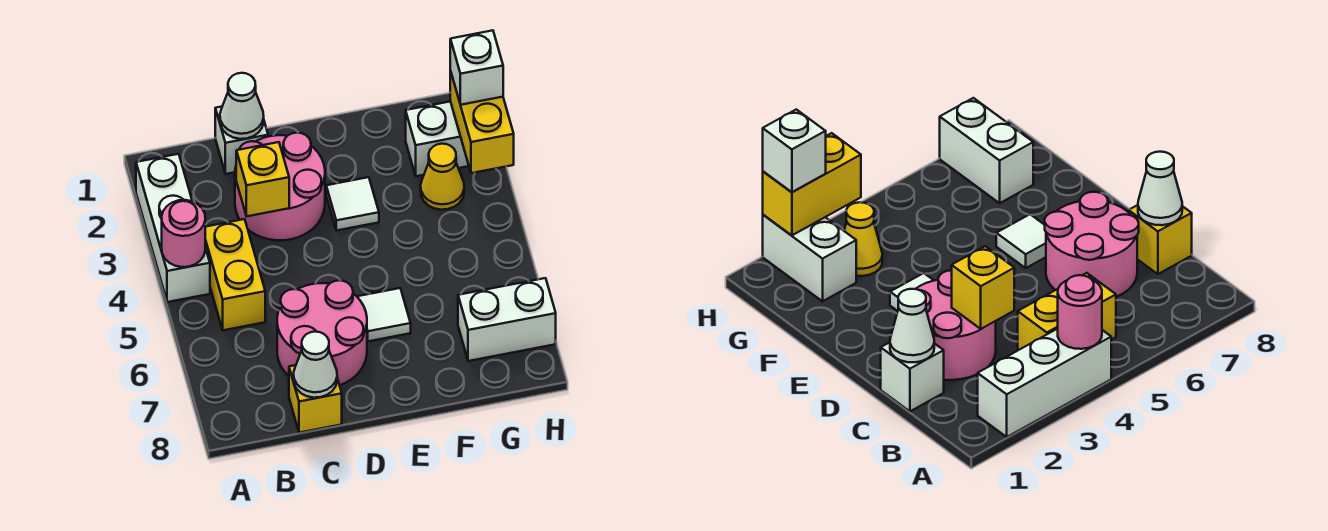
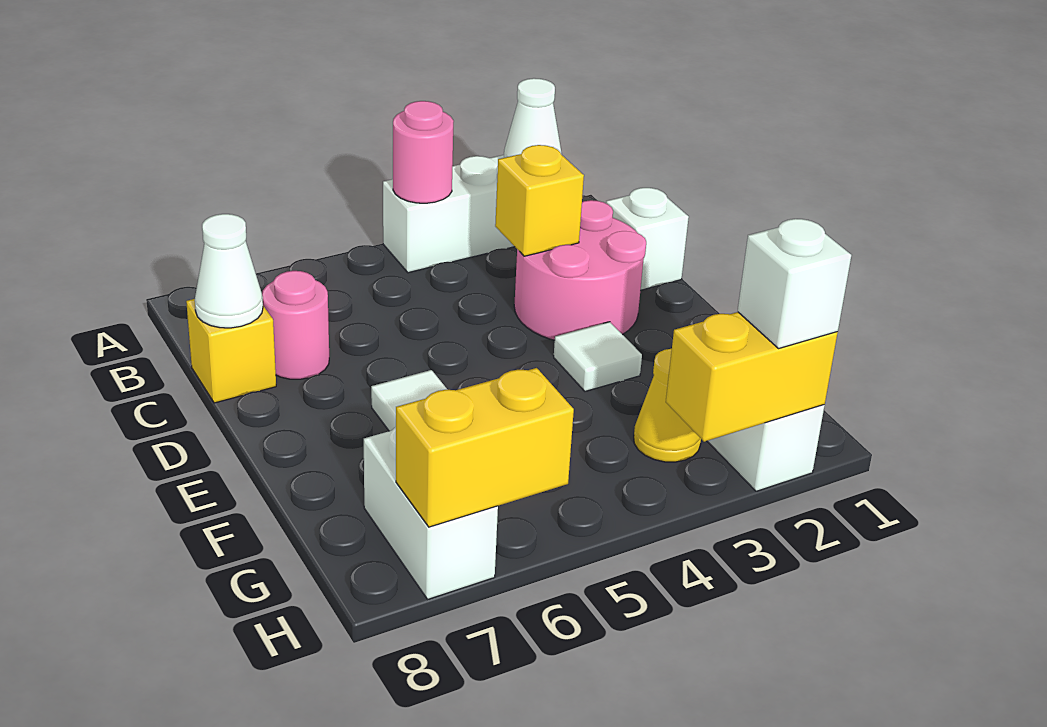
yellow 1x2 brick [205,219,265,330] -> yellow 1x2 brick moved to [396,368,574,527]
white 1x1 cone [220,73,264,139] -> white 1x1 cone moved to [504,78,562,158]
pink 2x2 round brick [277,280,367,385] -> pink 1x1 round brick [262,271,329,379]

